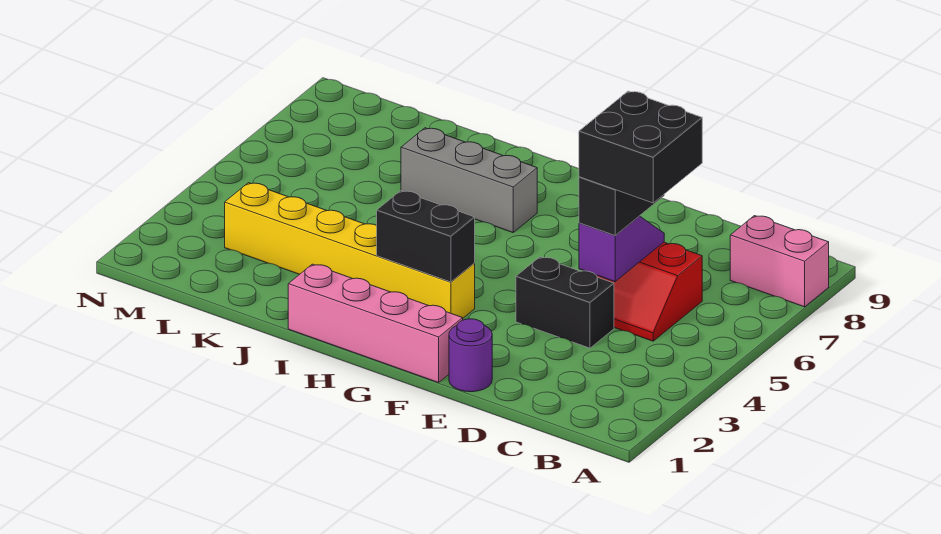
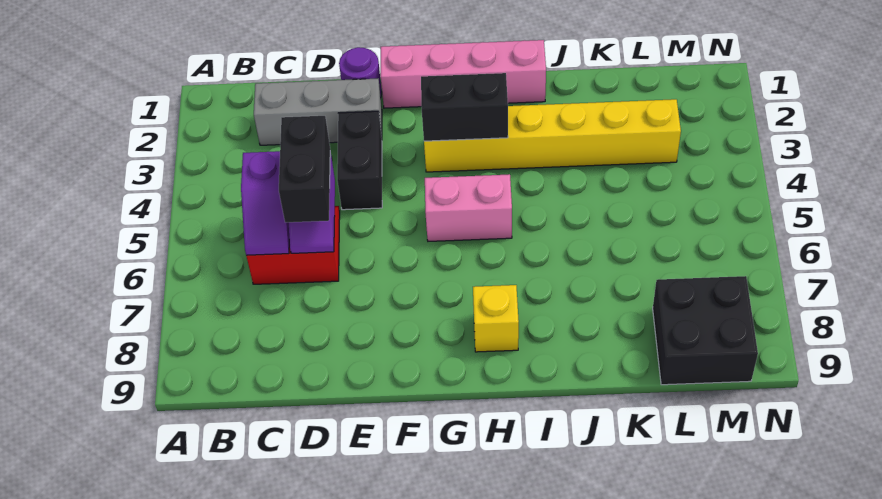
pink 1x2 brick [730,216,829,307] -> pink 1x2 brick moved to [425,174,512,241]
none -> purple 1x2 slope [241,151,289,255]
black 2x2 brick [579,91,702,203] -> black 2x2 brick moved to [653,276,758,385]
black 1x2 brick [516,257,614,348] -> black 1x2 brick turned to [337,111,382,210]
grey 1x3 brick [401,128,537,232] -> grey 1x3 brick moved to [254,79,382,145]
none -> yellow 1x1 brick [473,285,519,352]

